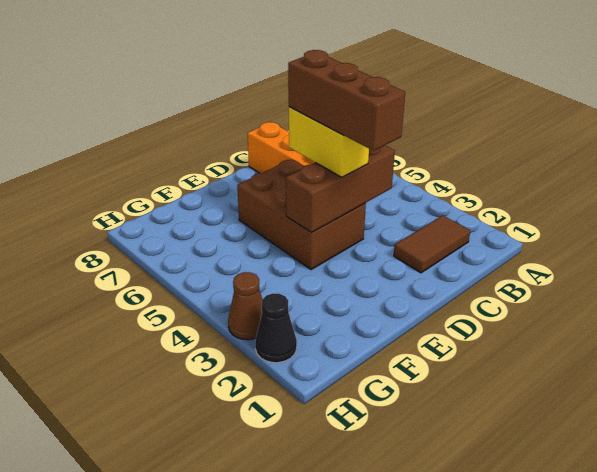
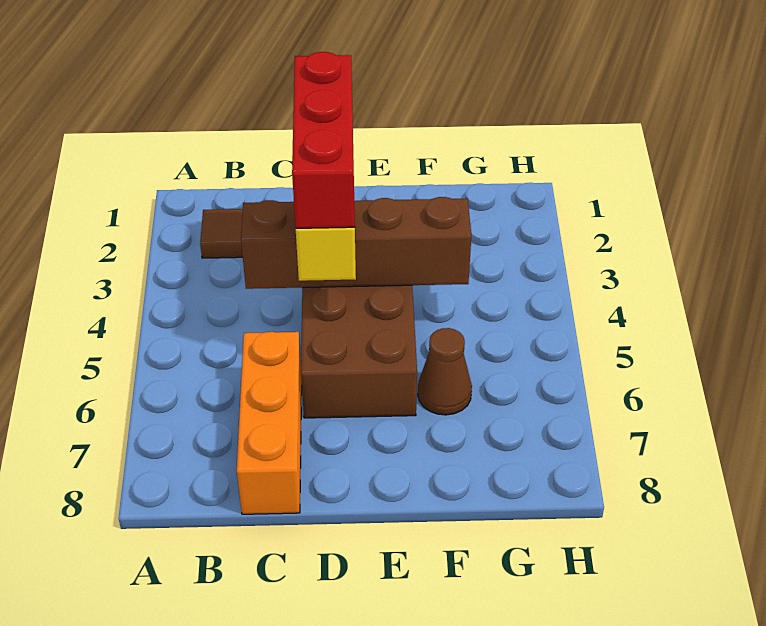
brown 1x3 brick [286,146,395,233] -> brown 1x4 brick [241,197,471,289]
brown 1x3 brick [288,50,405,151] -> red 1x3 brick [292,52,355,228]
black 1x1 cone [255,293,297,363] -> none
brown 1x1 cone [228,272,262,340] -> brown 1x1 cone moved to [418,328,472,415]

